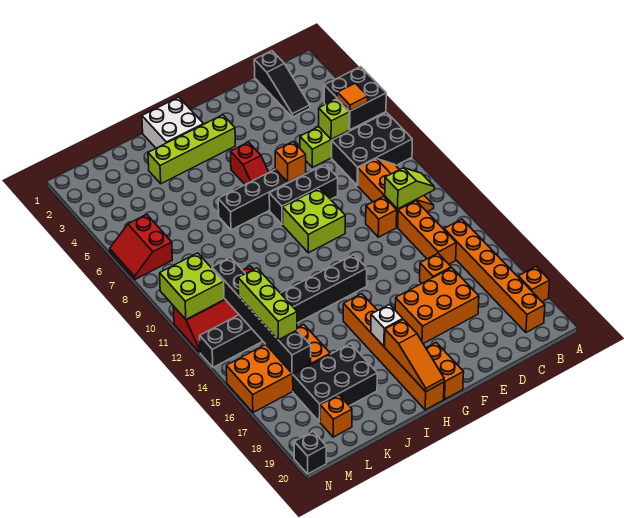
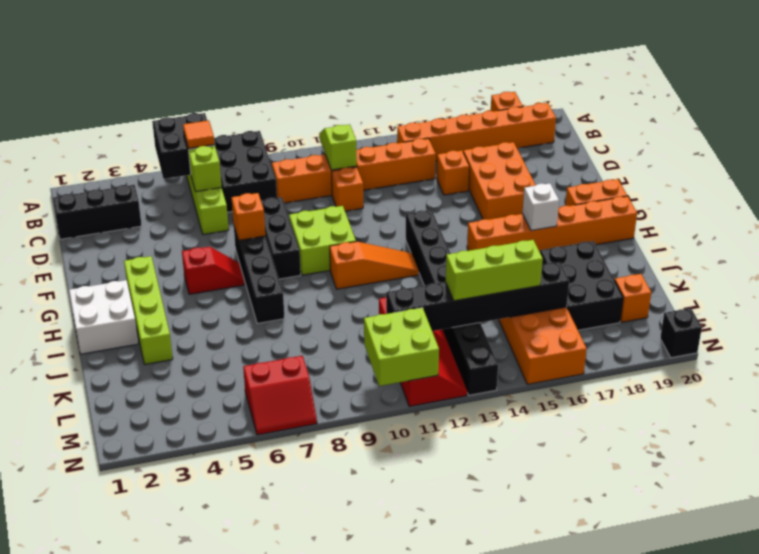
black 1x3 slope [254,51,310,117] -> black 1x3 brick [53,185,142,239]
orange 1x3 slope [385,319,444,392] -> orange 1x3 slope moved to [330,242,419,289]

